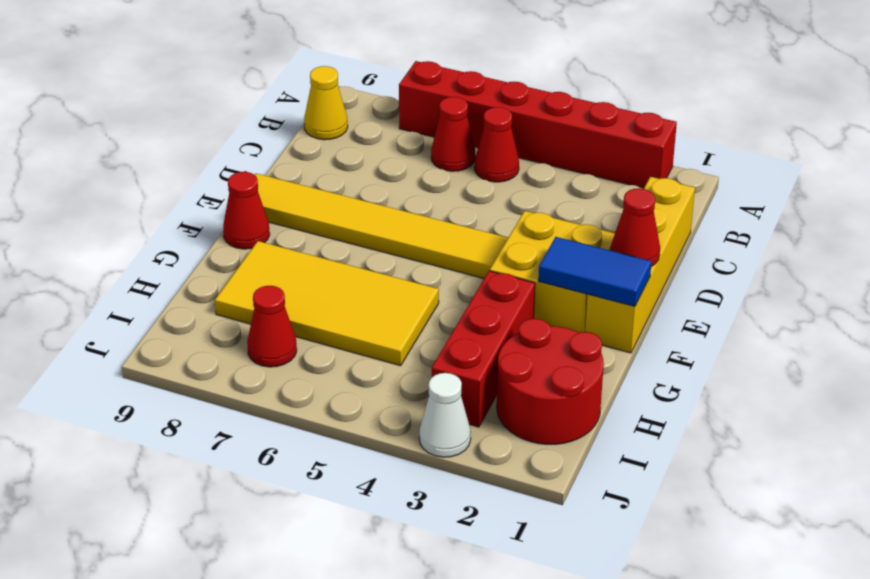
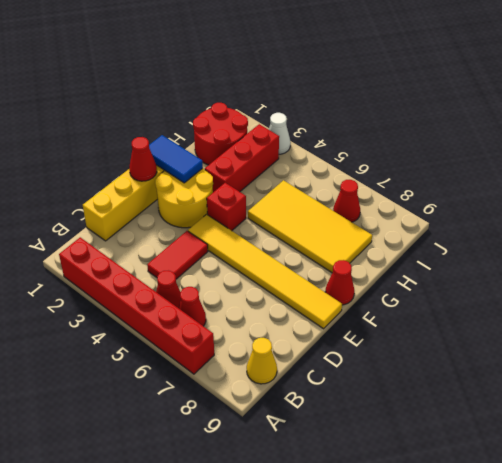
none -> red 1x2 tile [147,231,208,279]
yellow 2x2 brick [490,211,615,333] -> yellow 2x2 round brick [155,168,213,228]
none -> red 1x1 brick [207,183,246,231]

